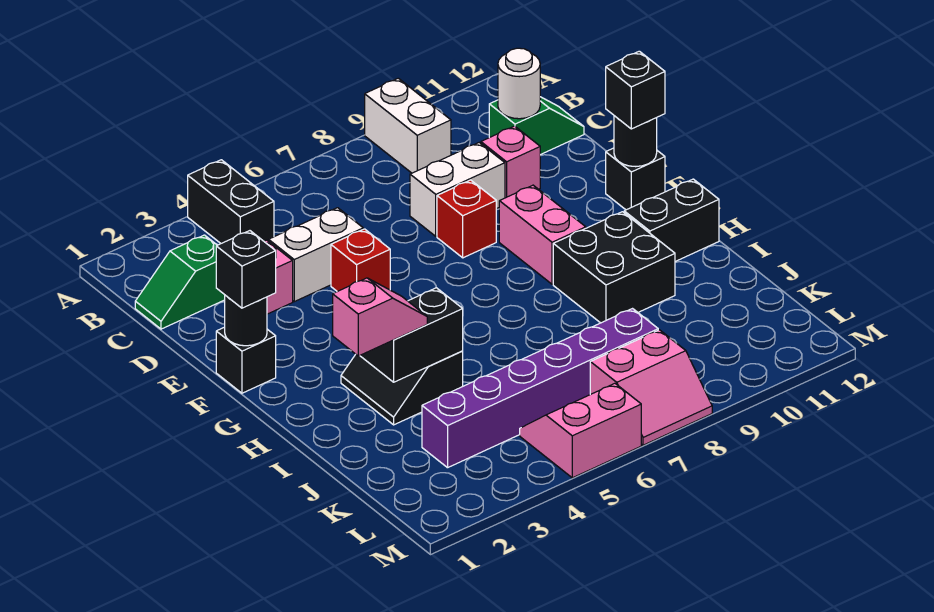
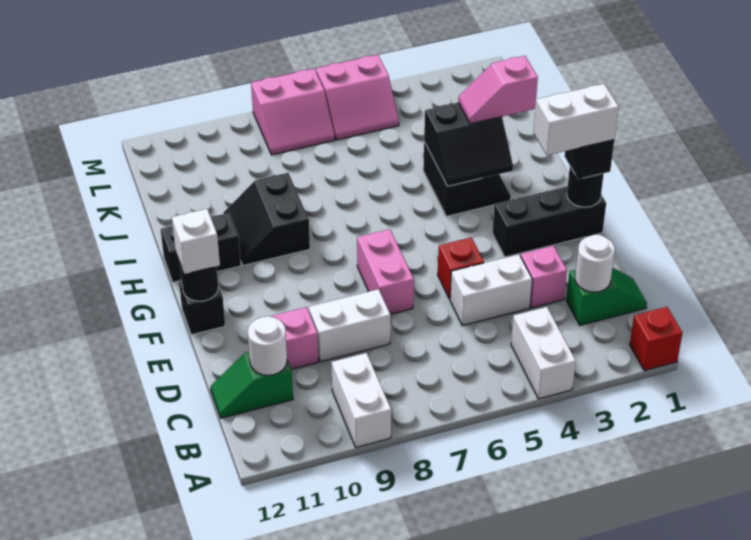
black 1x2 brick [188,160,274,243] -> white 1x2 brick [511,307,576,399]
none -> white 1x1 round brick [575,235,615,292]
red 1x1 brick [437,180,496,258] -> red 1x1 brick moved to [630,307,682,371]
black 1x1 brick [216,327,276,393] -> black 1x3 brick [492,186,606,257]
none -> white 1x2 brick [533,84,619,155]
pink 1x2 brick [499,185,586,284] -> pink 1x2 brick moved to [357,229,414,314]
black 1x1 brick [606,51,665,129] -> white 1x1 brick [172,209,220,274]
black 2x2 brick [553,212,675,323] -> black 2x2 slope [224,173,310,265]
purple 1x6 brick [422,309,658,468] -> none
pink 2x2 slope [590,330,712,445] -> pink 2x2 slope turned to [251,69,335,155]

